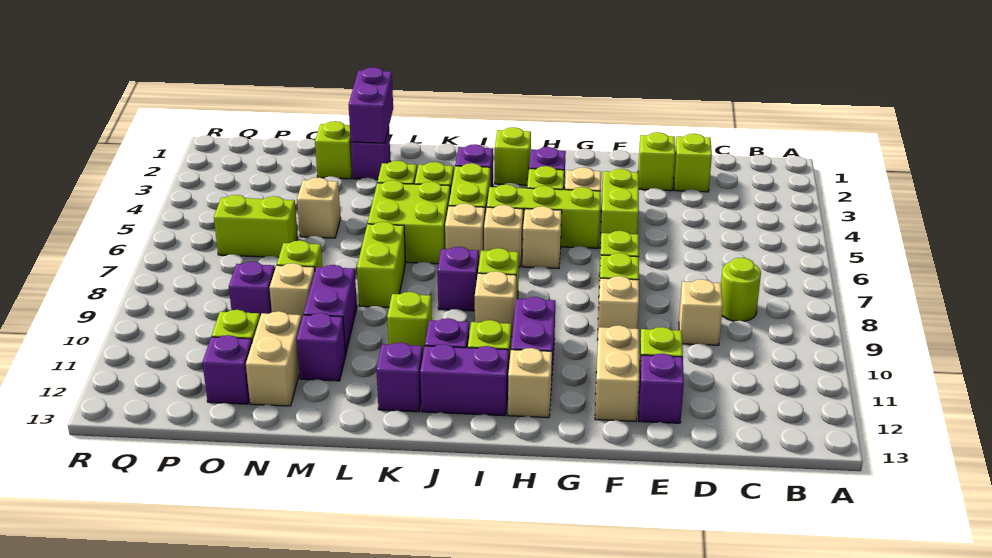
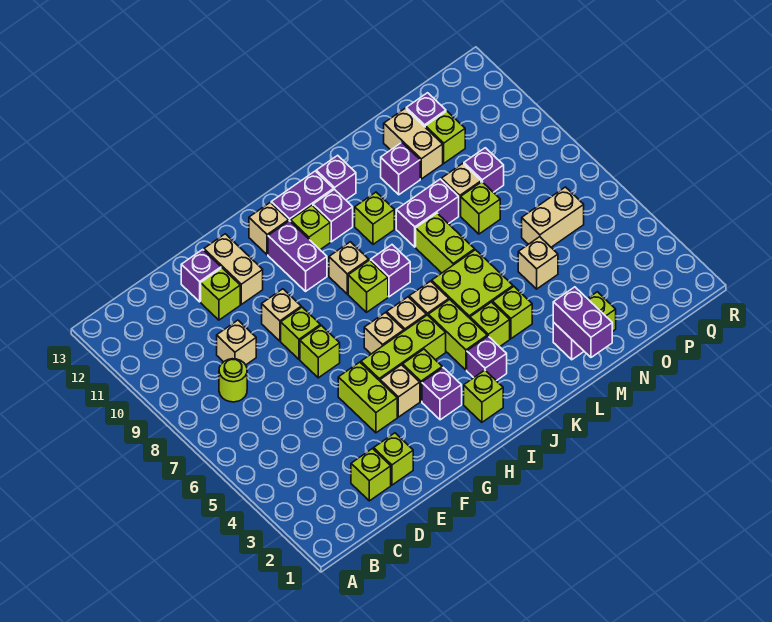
purple 1x2 brick [304,265,357,355] -> purple 1x2 brick turned to [396,179,459,247]
lime 1x2 brick [214,195,298,257] -> tan 1x2 brick [522,187,584,247]

